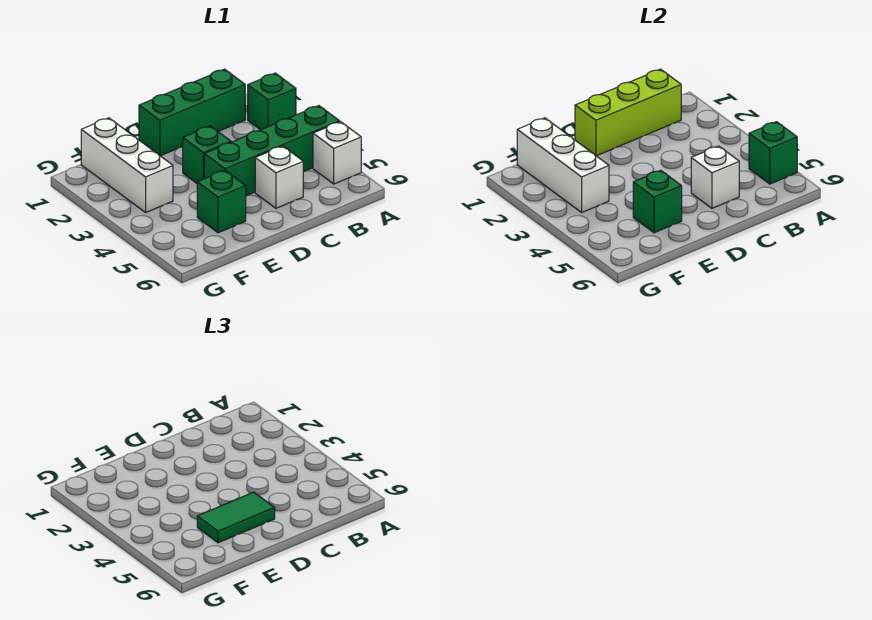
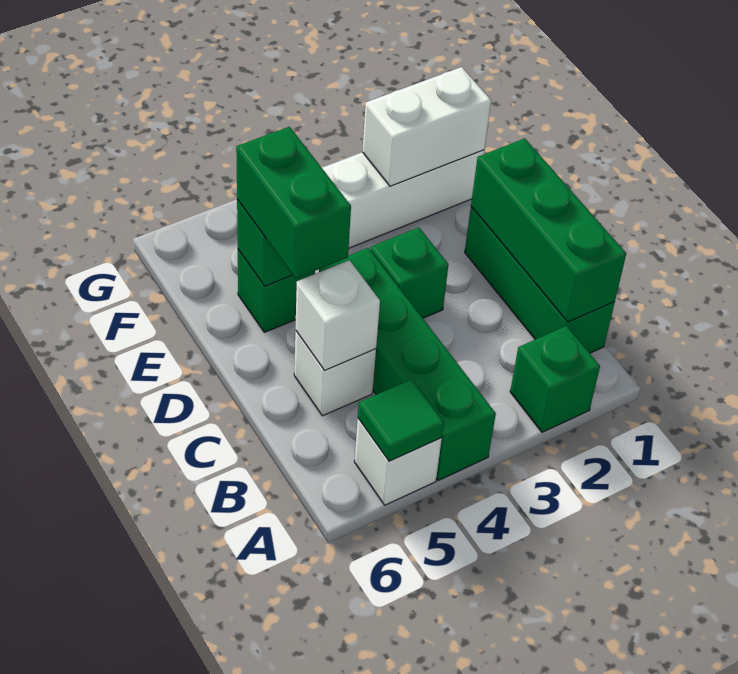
green 1x1 brick [749,122,797,184] -> green 1x1 tile [358,379,444,461]
lime 1x3 brick [575,69,681,156] -> green 1x3 brick [471,138,626,322]
green 1x2 tile [197,492,275,543] -> green 1x2 brick [236,127,351,279]
white 1x3 brick [517,118,609,212] -> white 1x2 brick [362,67,491,186]

